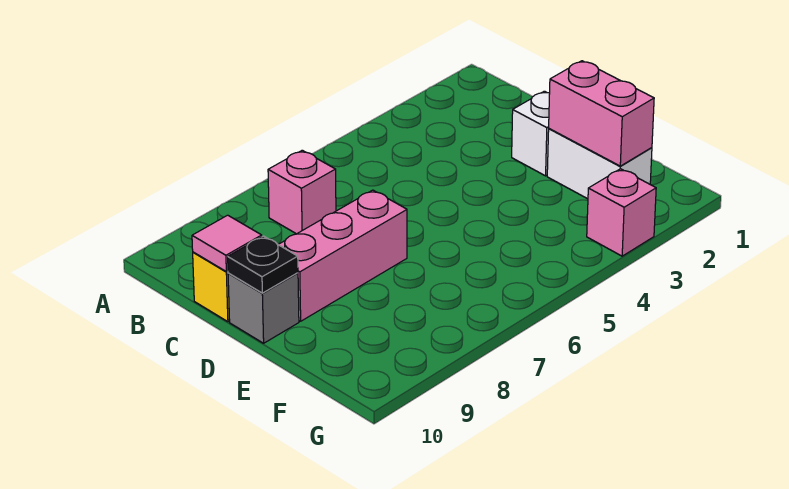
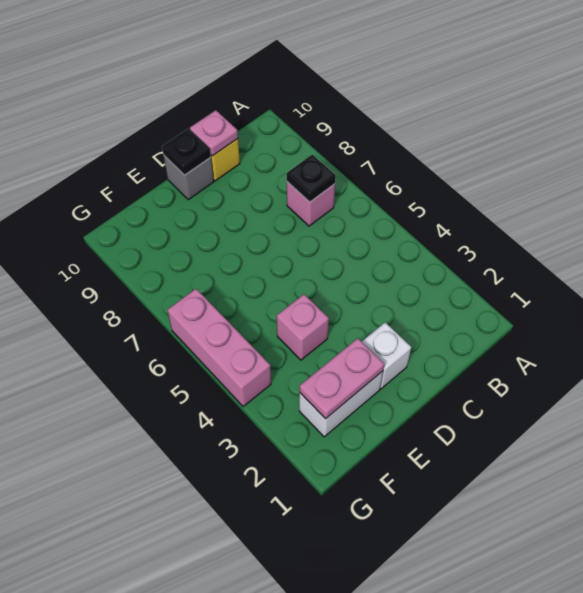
none -> black 1x1 plate [287,154,336,202]
pink 1x1 tile [192,215,262,272] -> pink 1x1 plate [190,110,238,156]
pink 1x3 brick [278,190,407,321] -> pink 1x3 brick moved to [168,289,271,407]
pink 1x2 brick [549,61,654,166] -> pink 1x2 plate [300,338,384,419]
pink 1x1 brick [587,169,656,256] -> pink 1x1 brick moved to [277,294,329,360]

